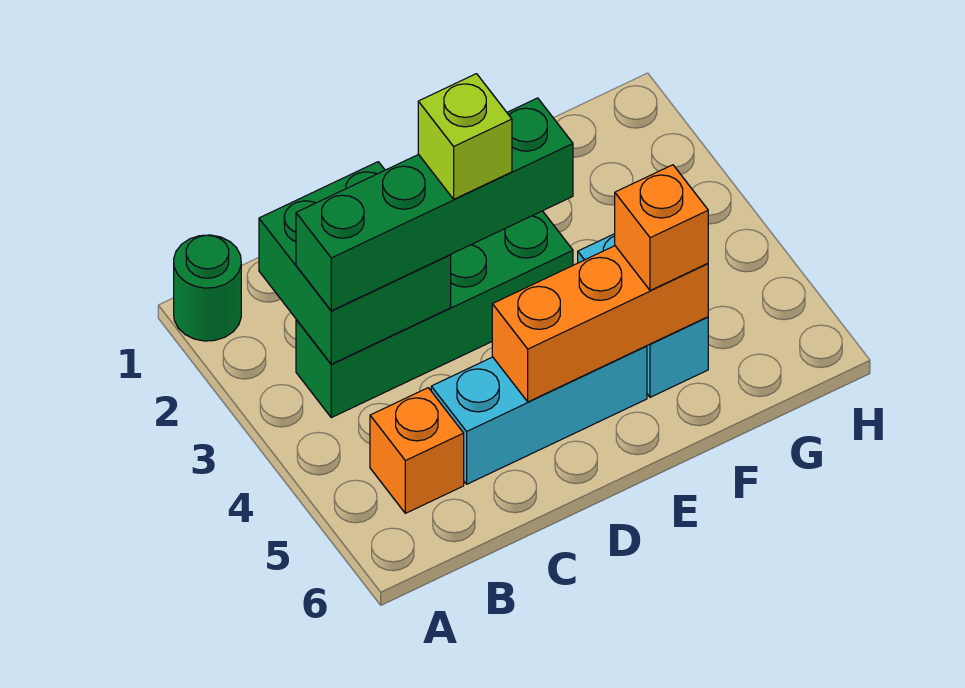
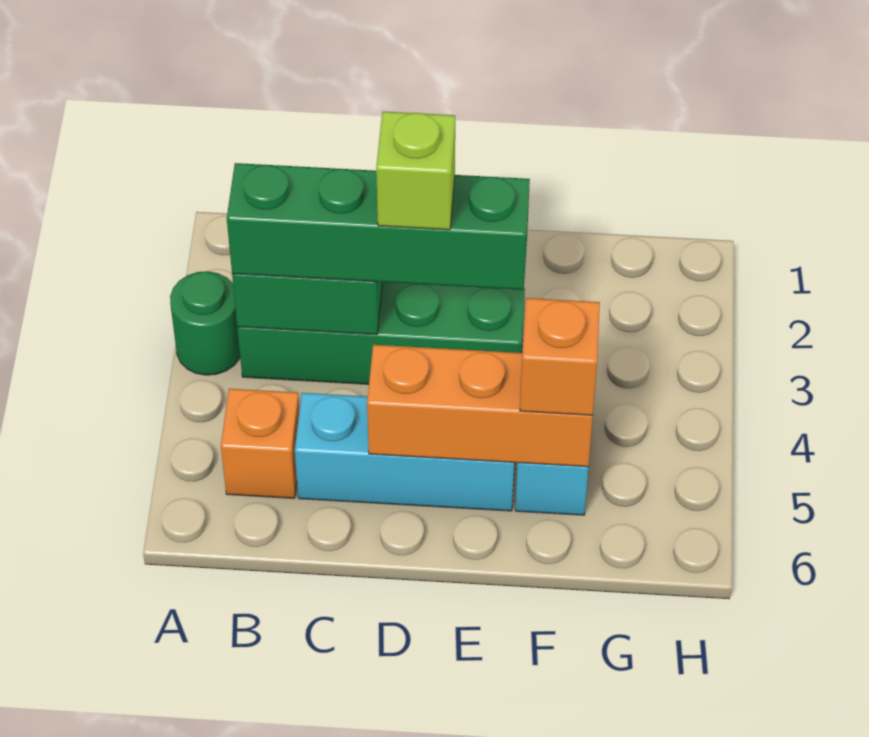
green 1x1 round brick [174,235,241,341] -> green 1x1 round brick moved to [170,271,240,375]

